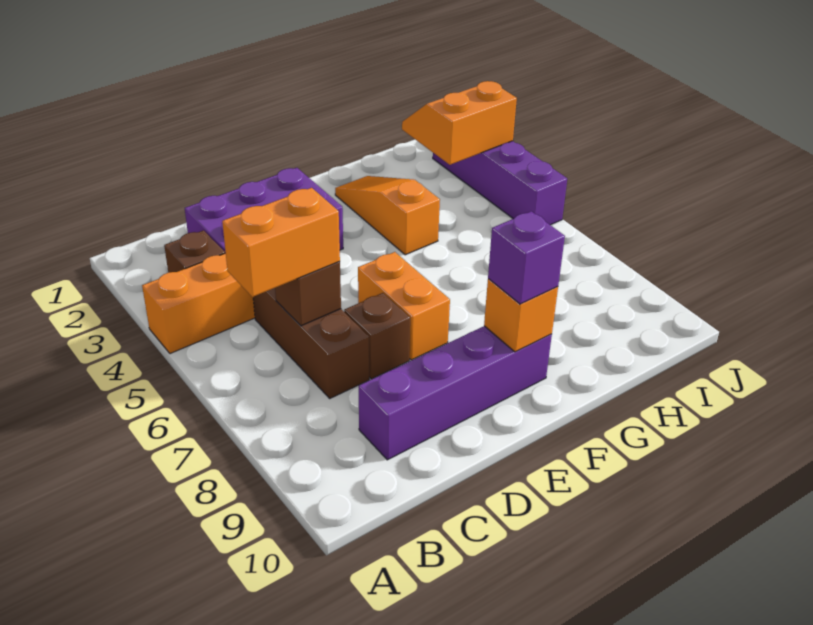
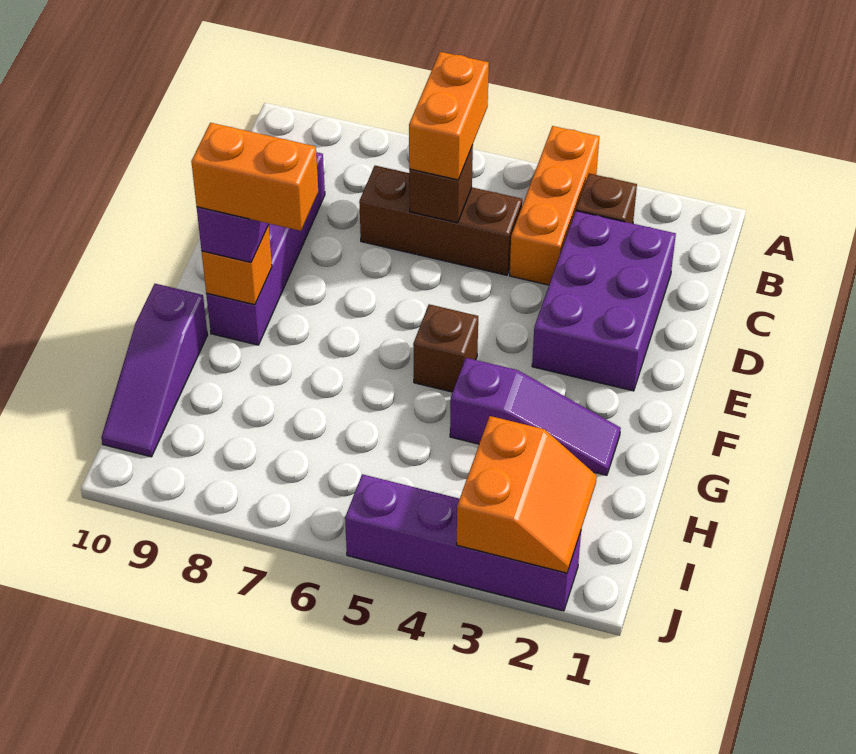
brown 1x1 brick [344,293,410,379] -> brown 1x1 brick moved to [413,304,478,392]
orange 1x2 brick [358,252,450,360] -> orange 1x2 brick moved to [191,123,318,231]
orange 1x3 slope [335,176,440,255] -> purple 1x3 slope [450,358,621,475]
none -> purple 1x3 slope [101,284,208,457]

